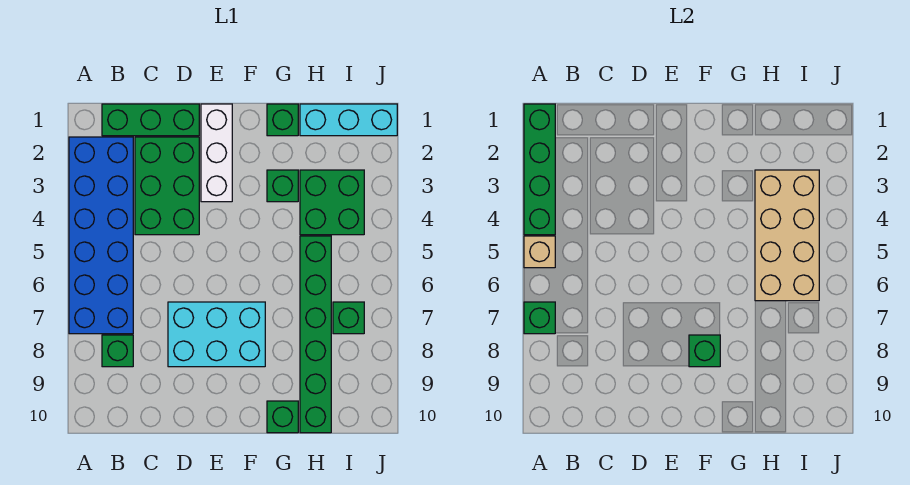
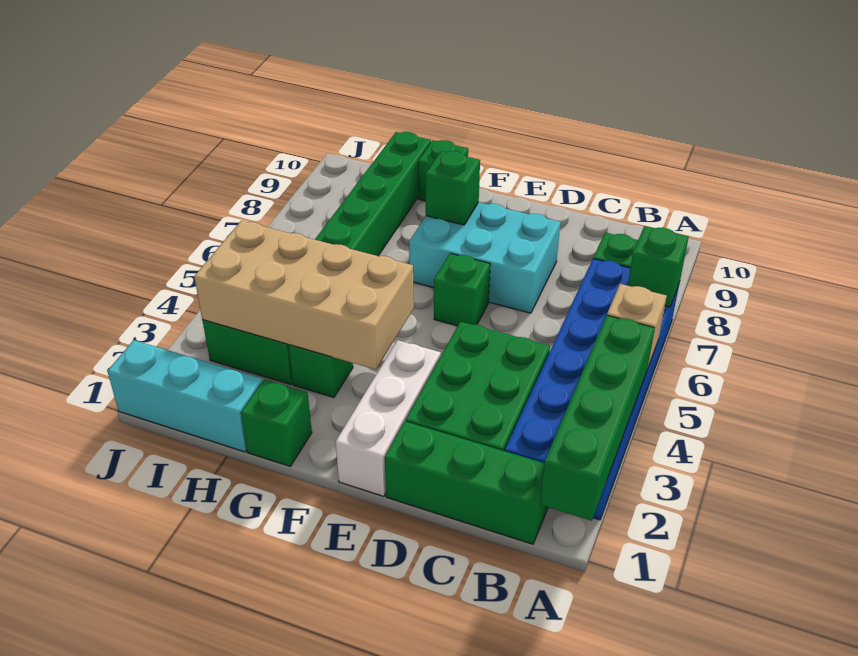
tan 2x4 brick [755,170,819,301] -> tan 2x4 brick turned to [194,221,414,370]
green 1x1 brick [333,302,364,334] -> green 1x1 brick moved to [434,253,490,326]

